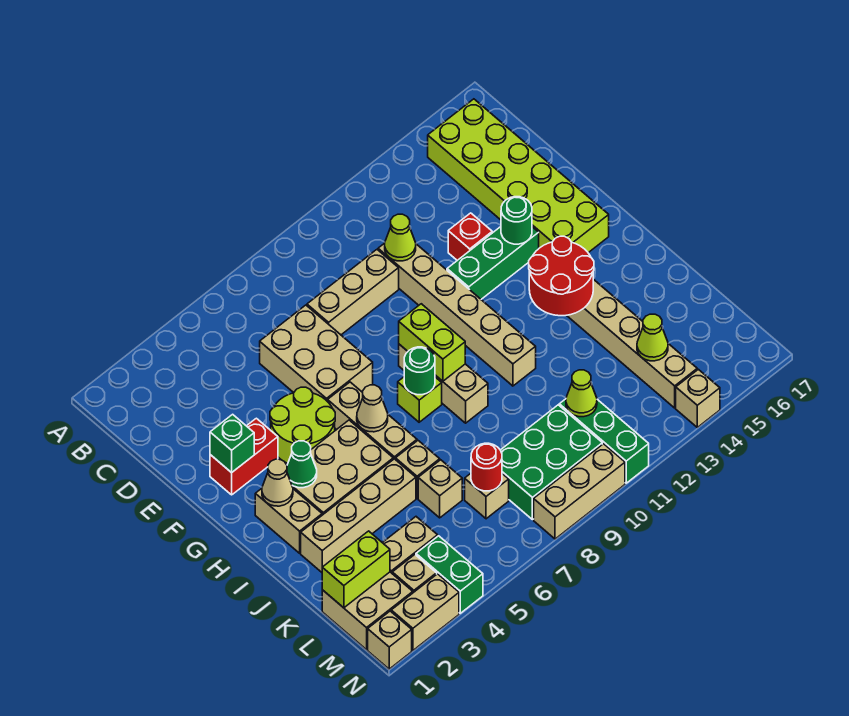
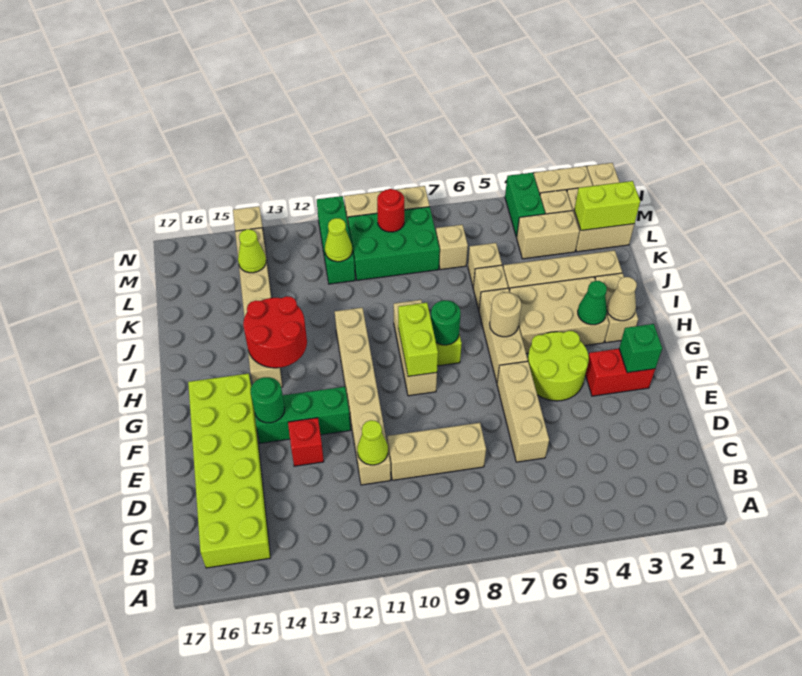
tan 2x3 brick [260,305,373,402] -> tan 1x3 brick [497,361,549,462]
tan 1x1 cone [357,385,388,432] -> tan 1x1 round brick [490,292,521,337]
red 1x1 round brick [471,443,502,491] -> red 1x1 round brick moved to [377,189,404,232]

